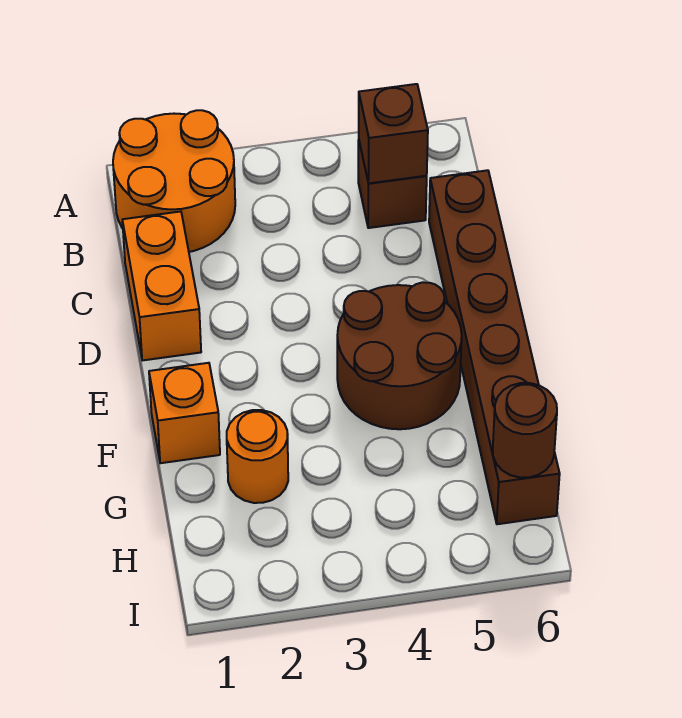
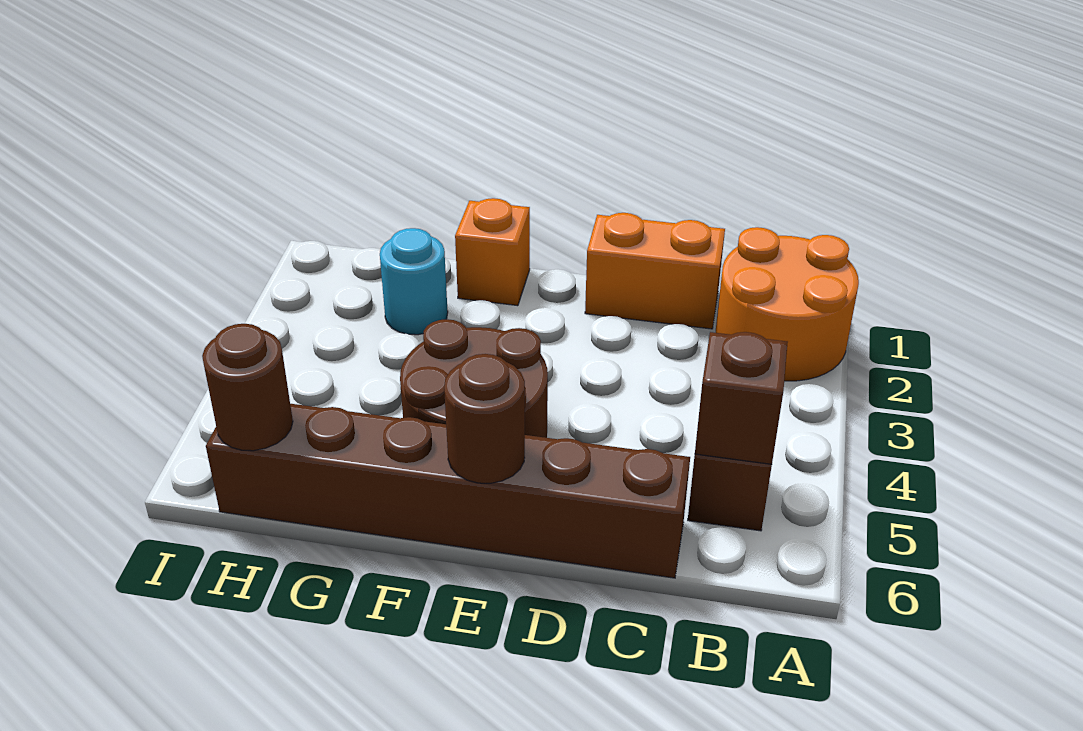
none -> brown 1x1 round brick [444,354,525,483]
orange 1x1 round brick [227,410,288,503] -> cyan 1x1 round brick [380,228,448,335]

